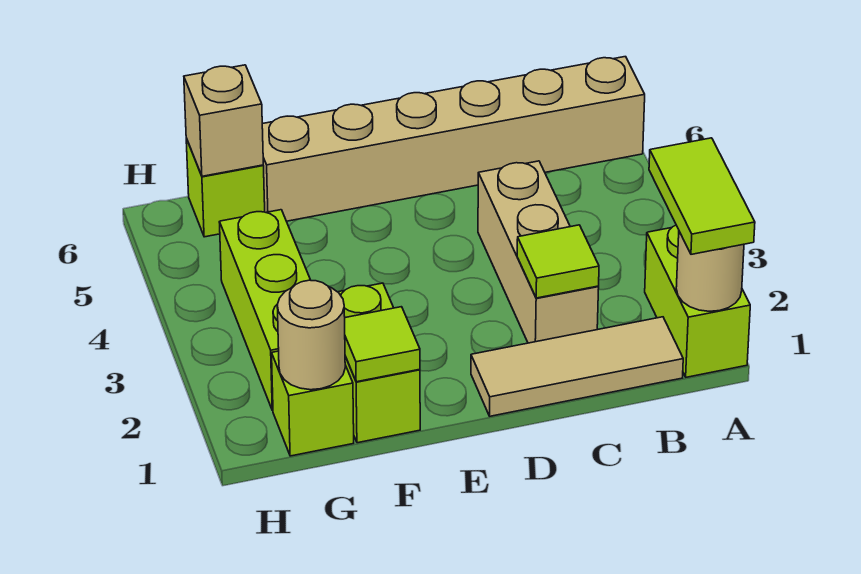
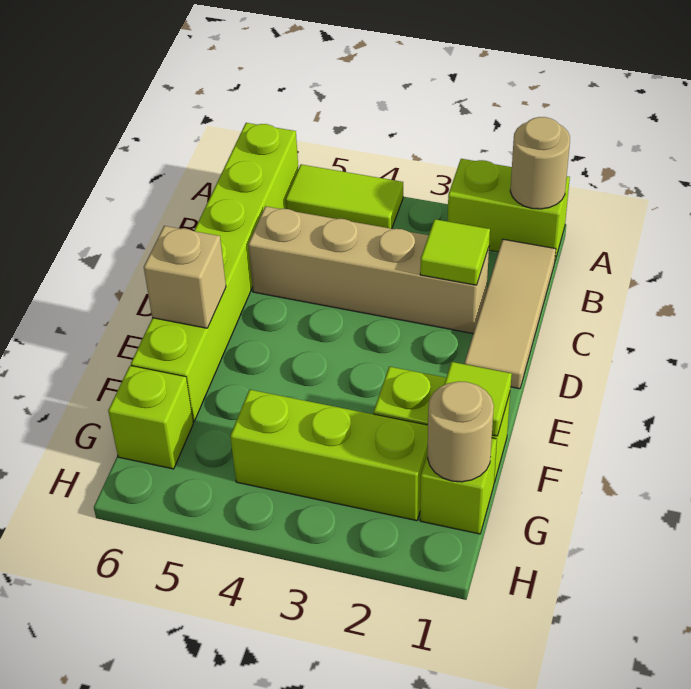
lime 1x2 tile [649,138,755,254] -> lime 1x2 tile moved to [285,164,403,229]
tan 1x6 brick [262,57,645,221] -> lime 1x6 brick [131,123,298,422]
tan 1x3 brick [478,161,599,343] -> tan 1x4 brick [248,206,489,333]
tan 1x1 brick [184,65,263,176] -> tan 1x1 brick moved to [144,226,226,328]

